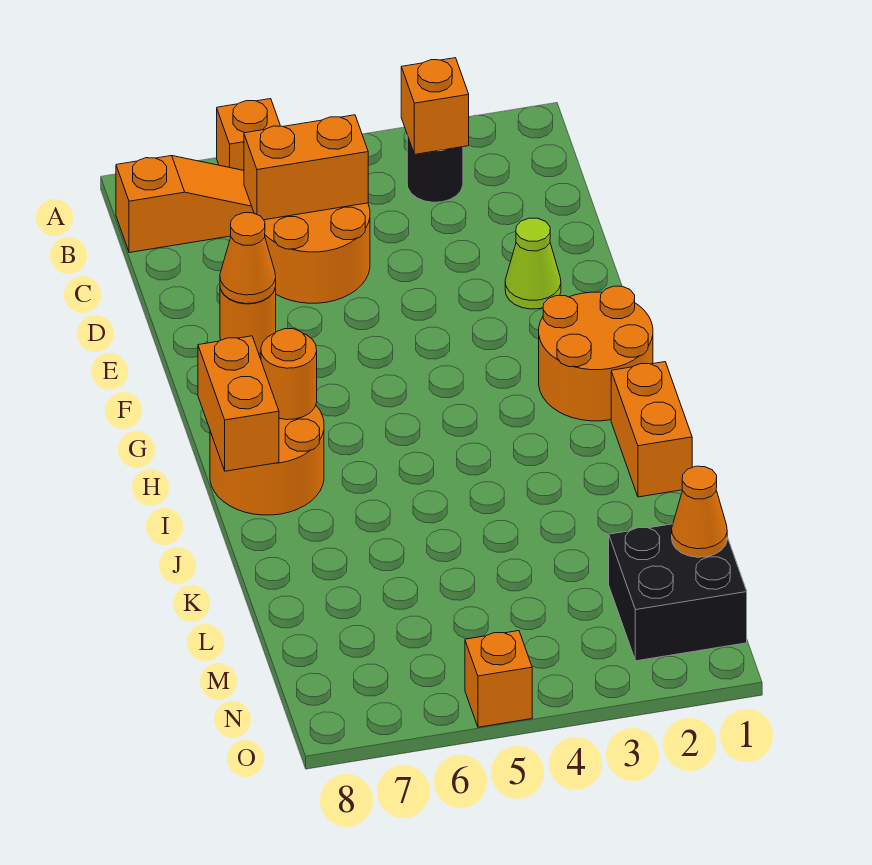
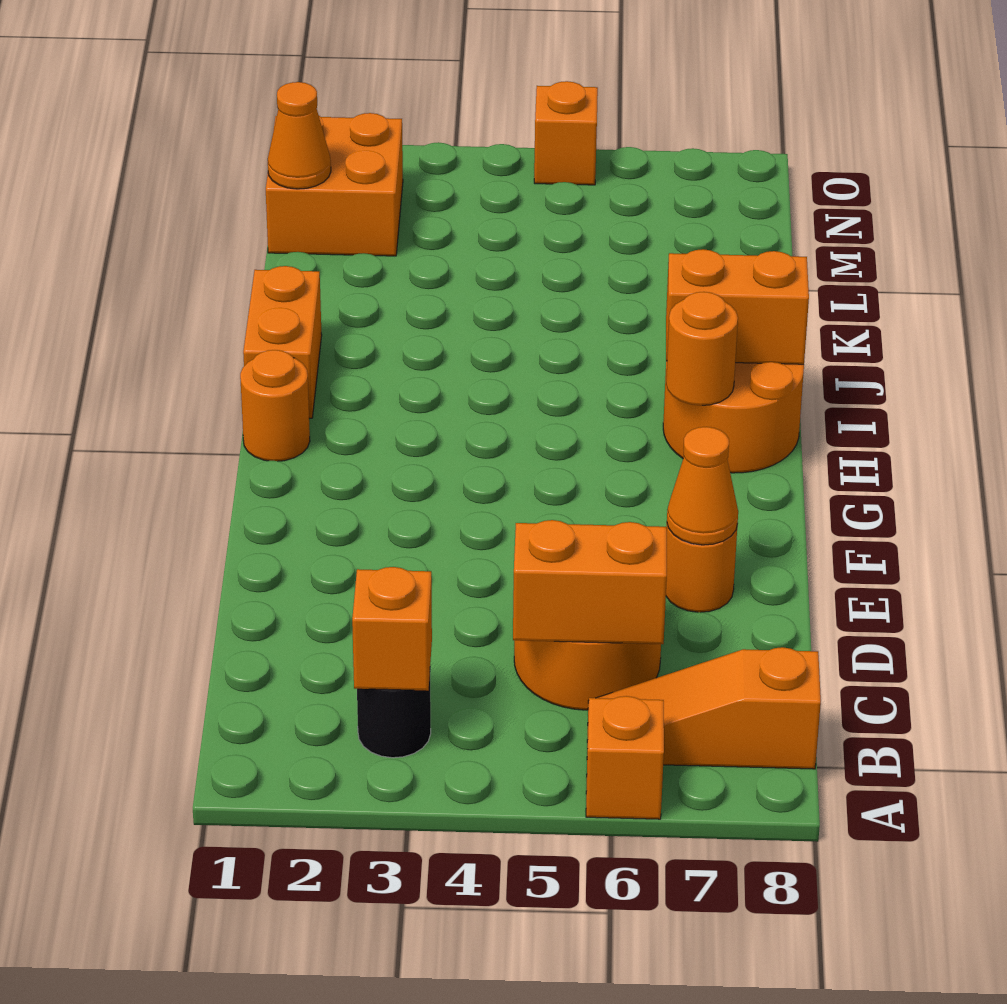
lime 1x1 cone [505,218,561,309] -> none
orange 2x2 round brick [539,286,653,421] -> orange 1x1 round brick [240,350,310,461]
orange 1x2 brick [198,336,279,471] -> orange 1x2 brick turned to [666,249,809,364]
black 2x2 brick [609,524,747,661] -> orange 2x2 brick [266,113,403,256]

